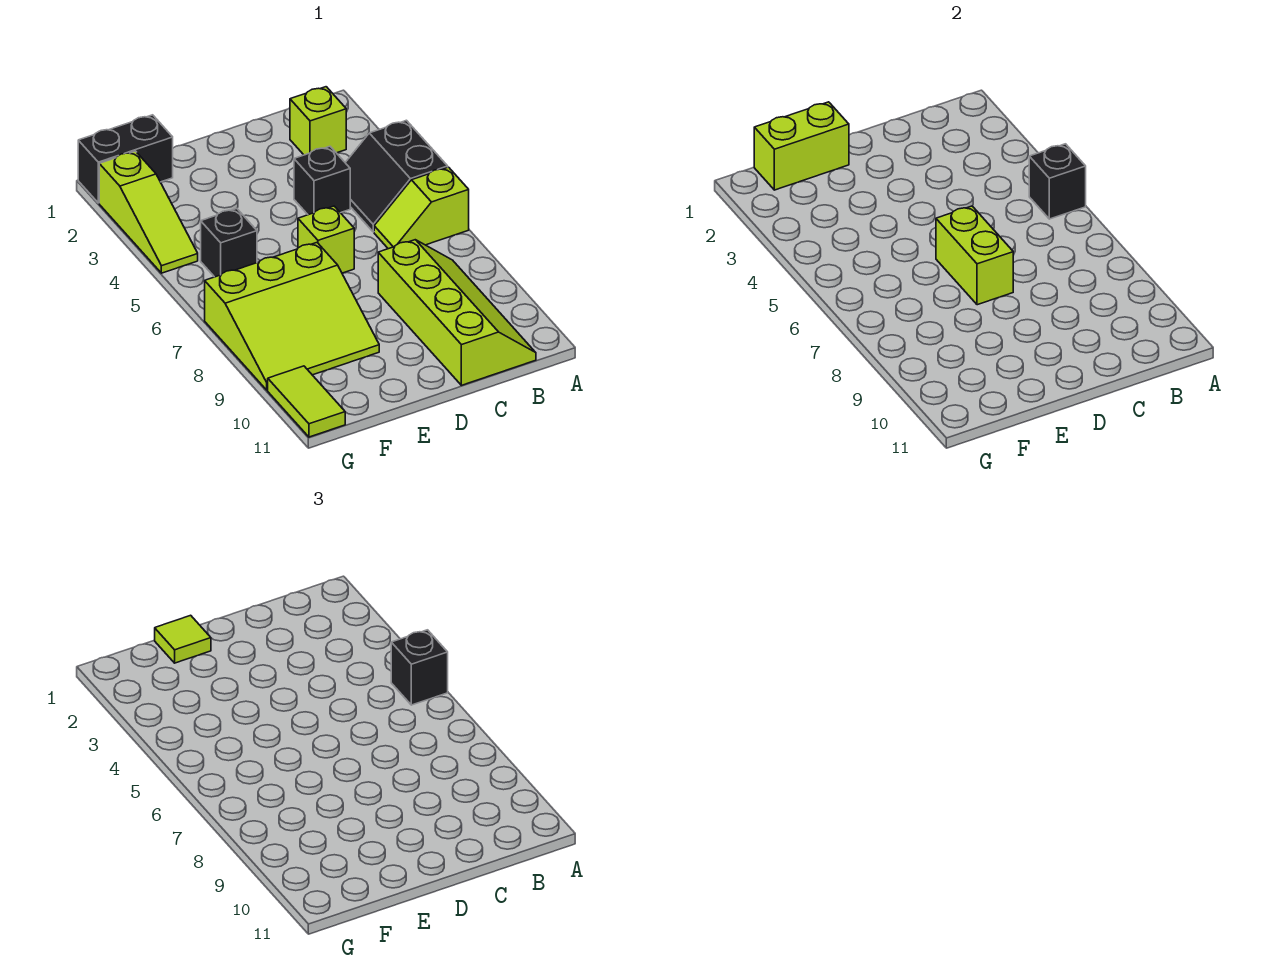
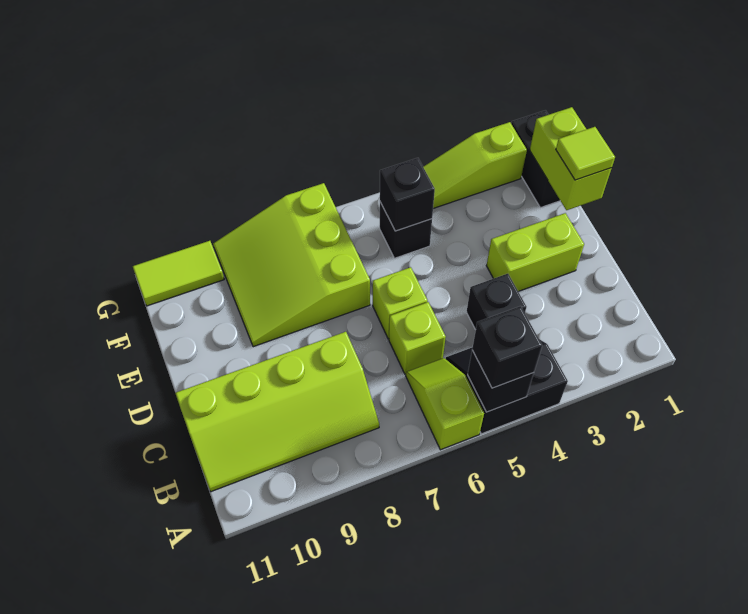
lime 1x1 brick [290,87,346,155] -> lime 1x1 brick moved to [389,302,446,374]
lime 1x2 brick [936,206,1013,305] -> lime 1x2 brick moved to [486,213,584,292]
none -> black 1x1 brick [380,158,435,231]

